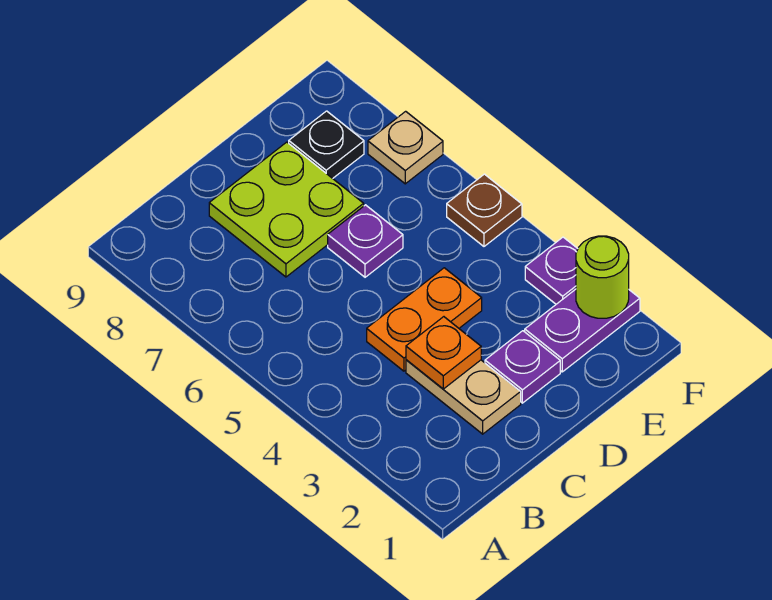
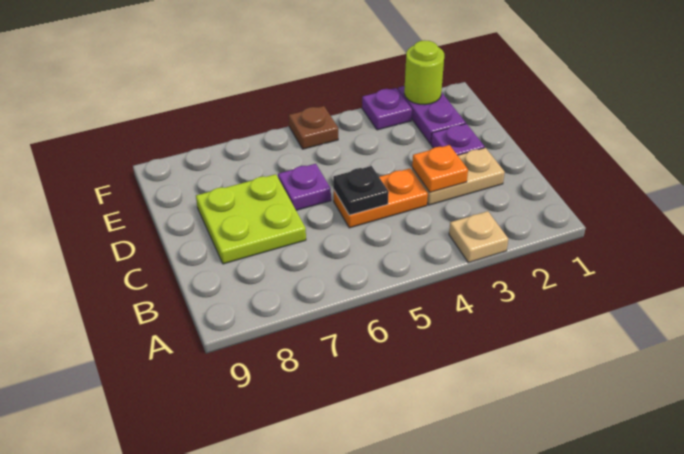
orange 1x2 plate [367,268,482,371] -> orange 1x2 plate turned to [334,168,428,228]
black 1x1 plate [289,111,364,178] -> black 1x1 plate moved to [333,166,389,215]
tan 1x1 plate [368,111,443,184] -> tan 1x1 plate moved to [449,211,508,263]

